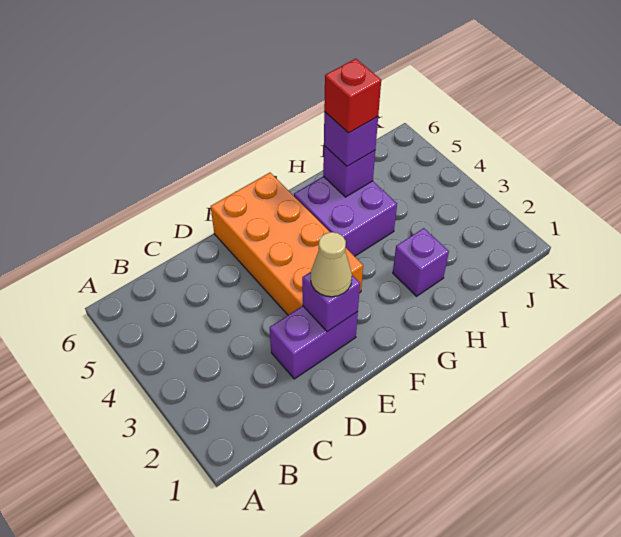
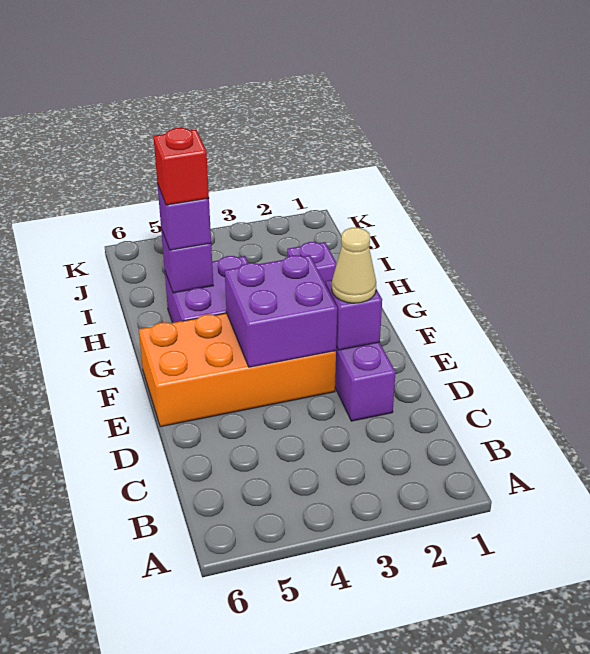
none -> purple 2x2 brick [225,255,337,367]

